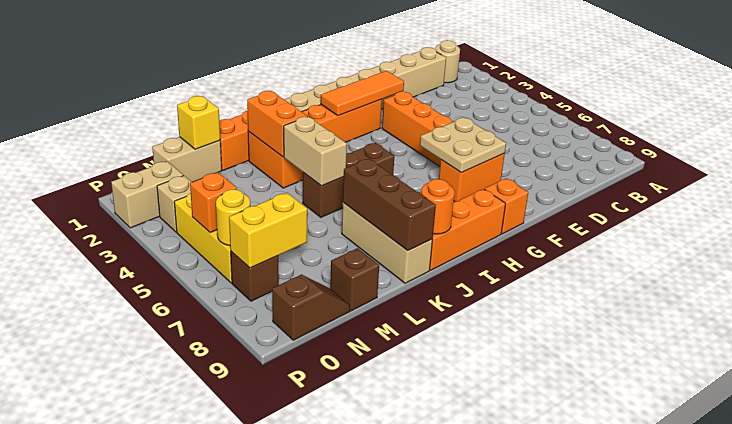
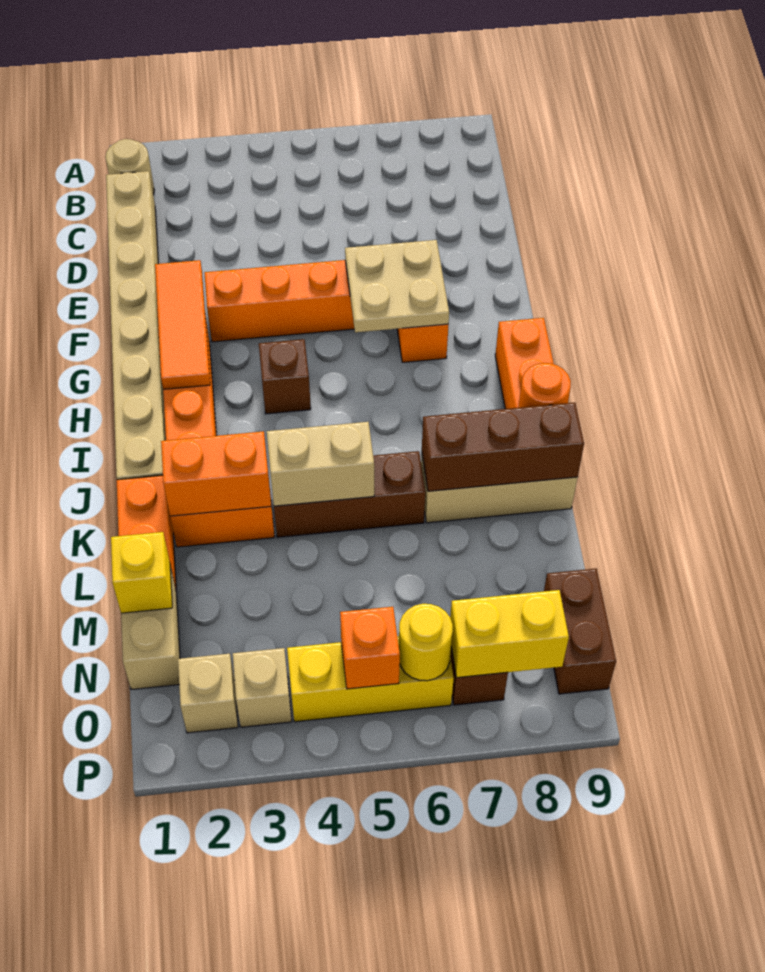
orange 1x1 brick [485,178,528,234] -> none
brown 1x3 brick [302,143,394,217] -> brown 1x3 brick turned to [274,451,425,537]
brown 1x1 brick [330,248,379,311] -> brown 1x1 brick moved to [259,339,311,414]
yellow 1x2 brick [229,193,307,268] -> yellow 1x2 brick turned to [450,590,569,678]
brown 1x2 slope [272,275,350,340] -> brown 1x2 brick [544,568,616,694]
tan 1x2 brick [111,161,183,228] -> tan 1x1 brick [178,654,238,733]

